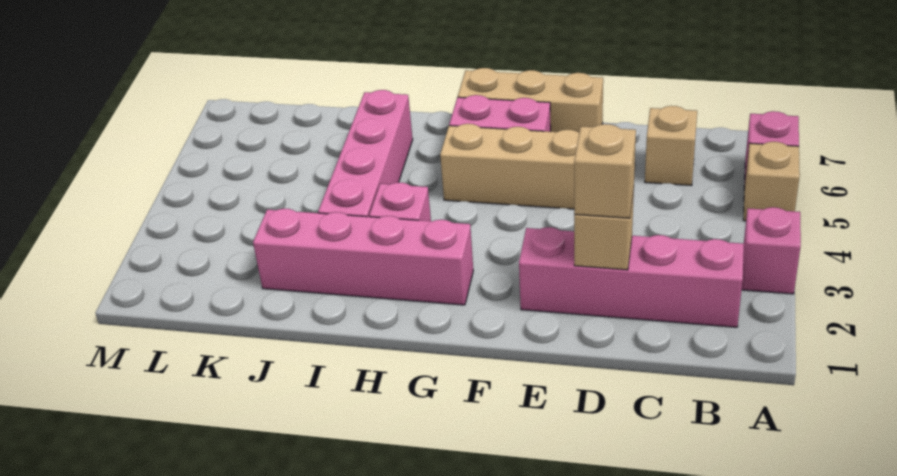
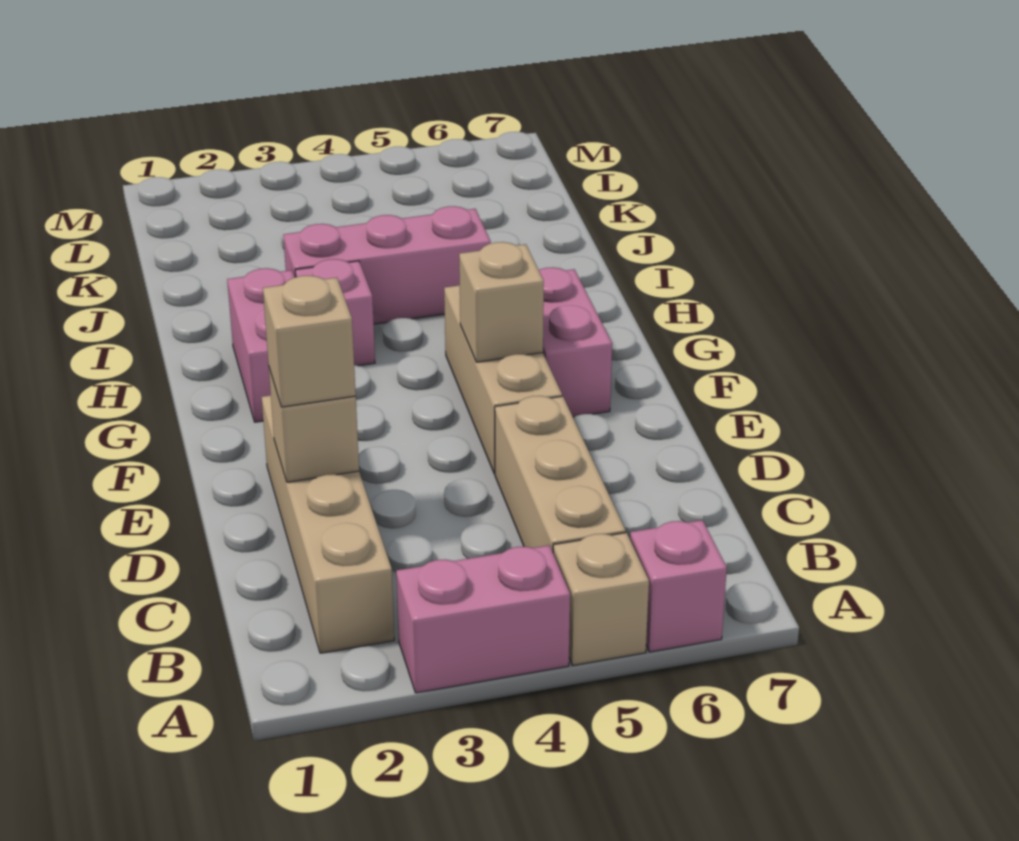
pink 1x1 brick [742,207,801,294] -> pink 1x2 brick [396,545,570,693]
pink 1x4 brick [519,227,744,327] -> tan 1x4 brick [262,395,394,653]
tan 1x1 brick [645,106,697,186] -> tan 1x1 brick moved to [459,242,544,362]
tan 1x3 brick [458,68,603,133] -> tan 1x3 brick moved to [495,396,626,552]
pink 1x4 brick [253,208,473,305] -> pink 1x2 brick [227,268,294,422]
pink 1x4 brick [318,90,413,217] -> pink 1x3 brick [283,206,491,324]

